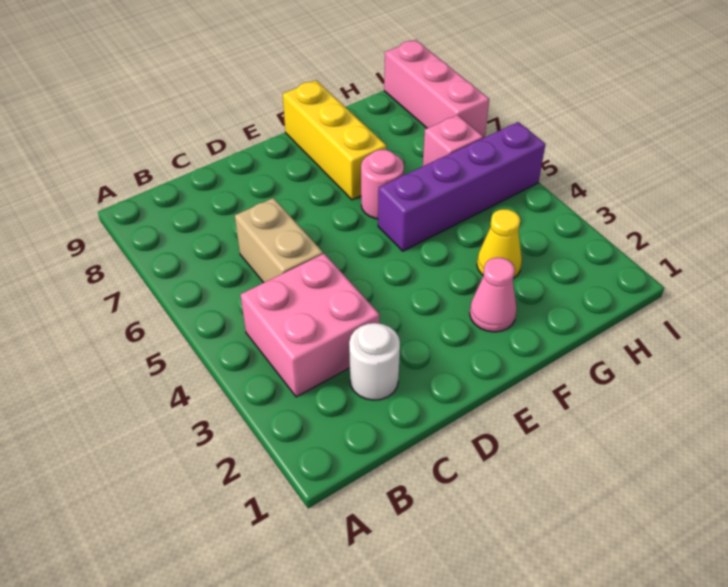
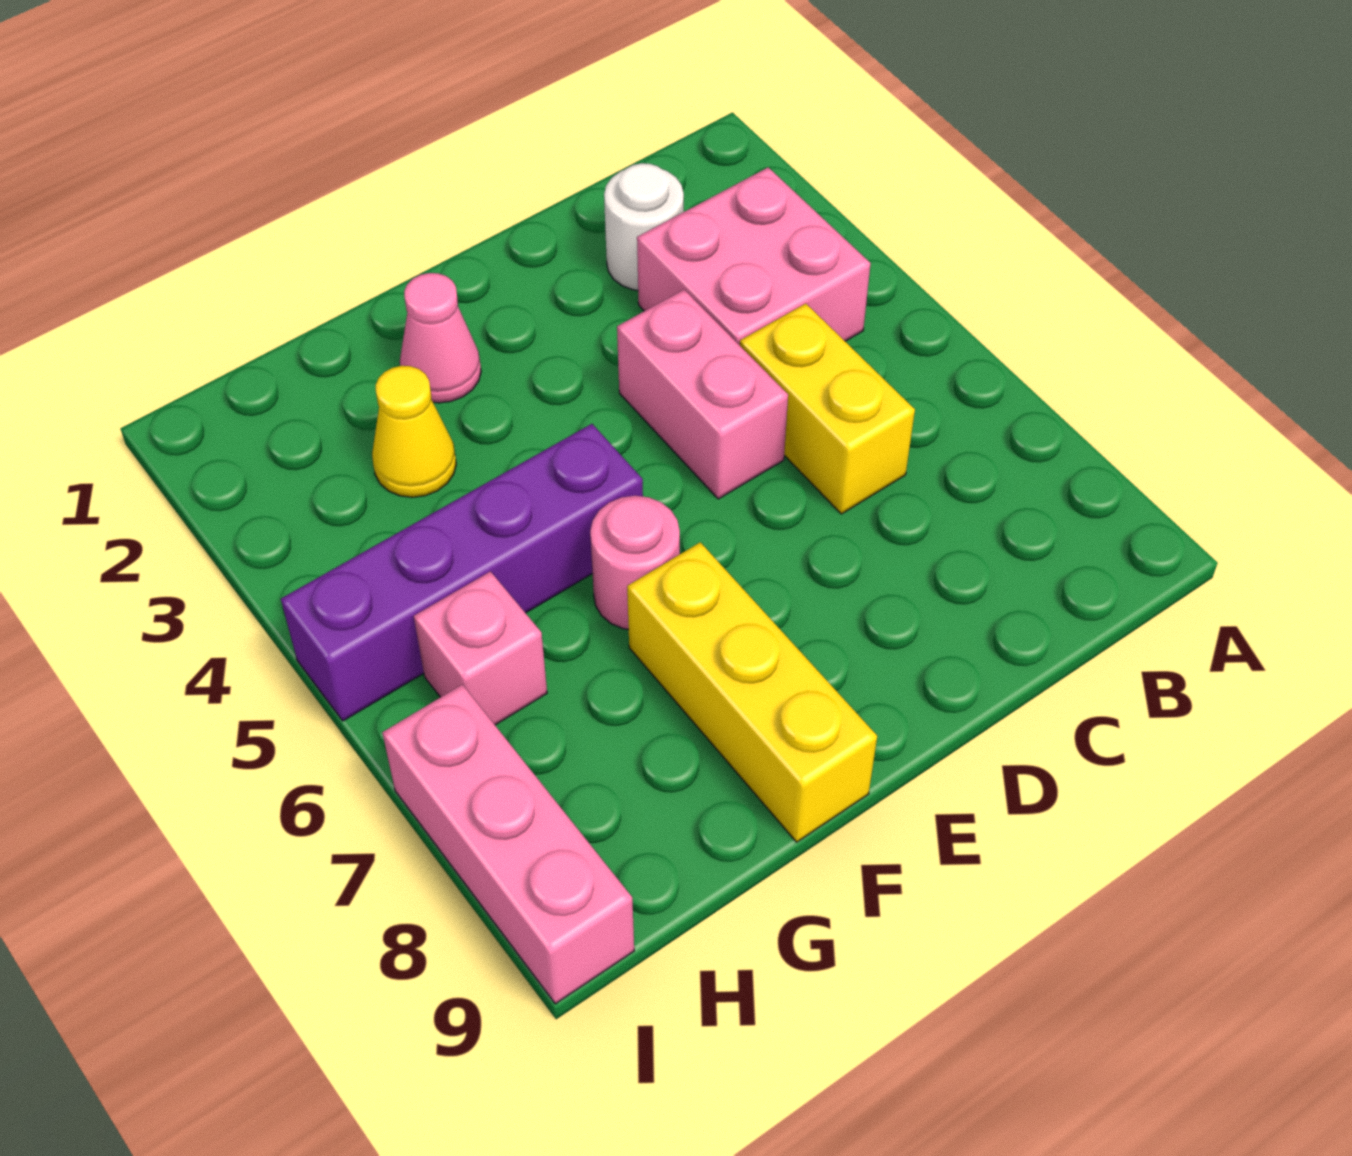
tan 1x2 brick [235,198,323,283] -> yellow 1x2 brick [740,304,915,514]
none -> pink 1x2 brick [617,290,788,499]

